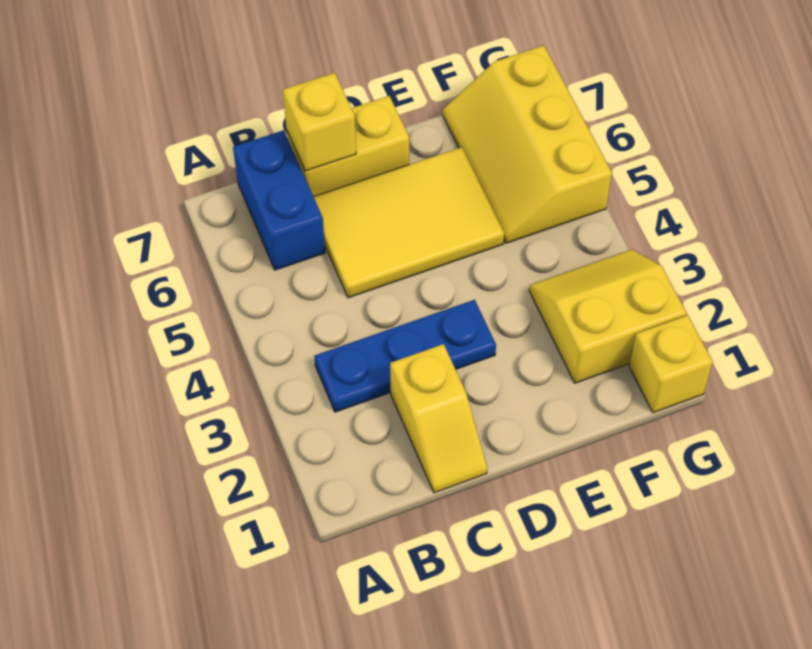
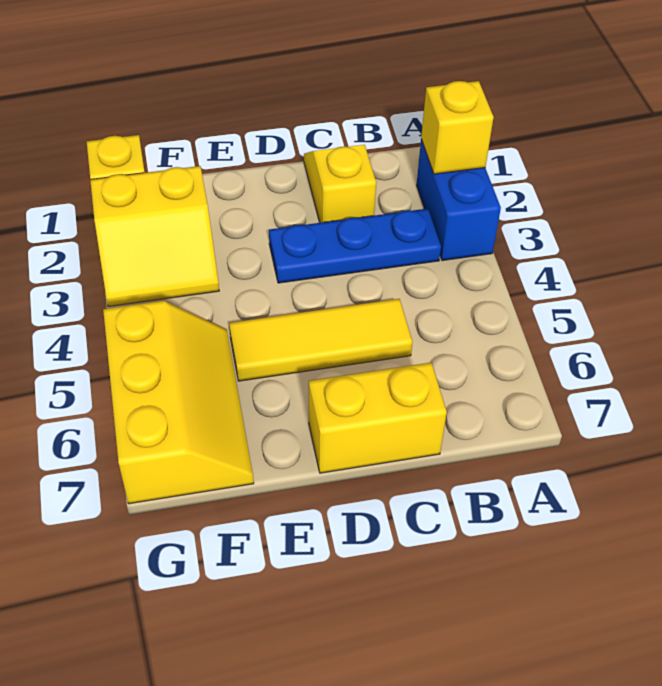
blue 1x2 brick [233,130,325,270] -> blue 1x2 brick moved to [417,139,501,261]
yellow 2x3 tile [314,147,504,298] -> yellow 1x3 tile [229,299,412,381]
yellow 1x1 brick [283,73,356,171] -> yellow 1x1 brick moved to [421,81,494,174]

